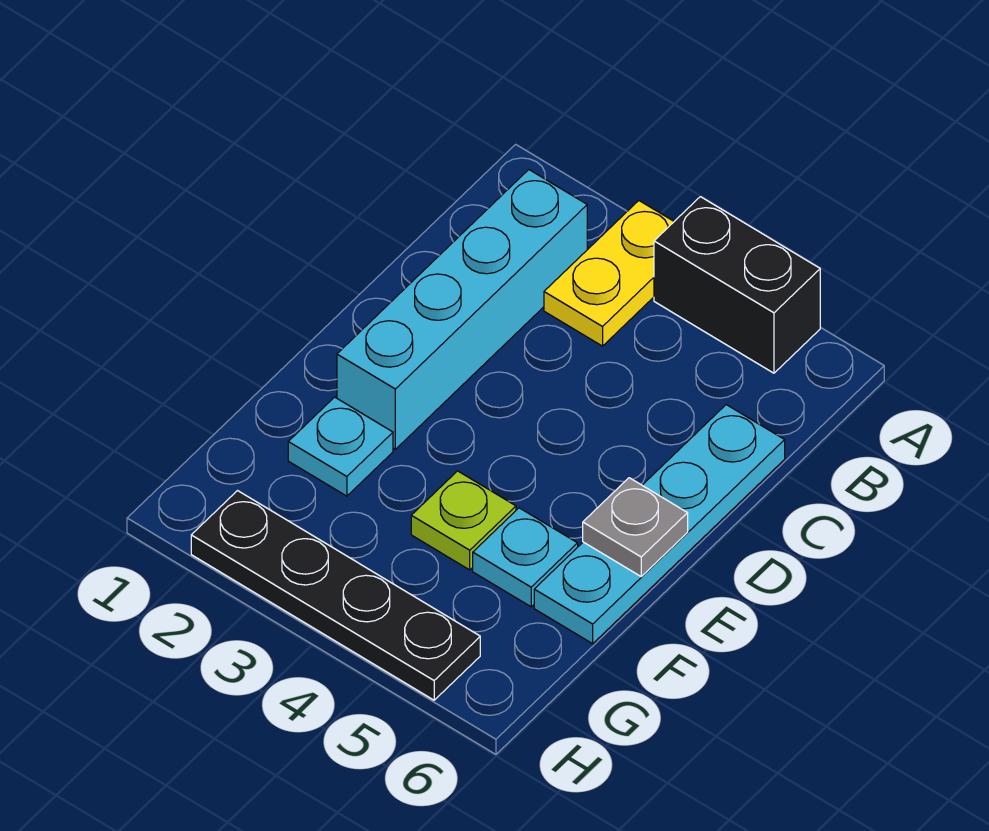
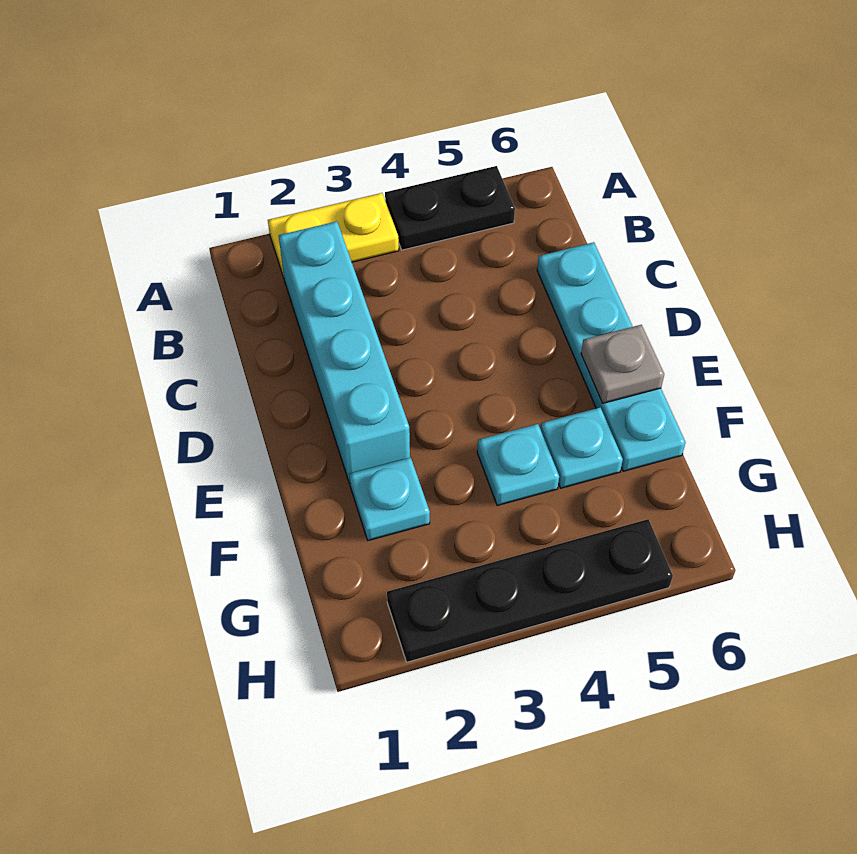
yellow 1x2 plate [544,201,674,346] -> yellow 1x2 plate turned to [268,193,399,277]
black 1x2 brick [654,197,820,373] -> black 1x2 plate [385,166,515,250]
lime 1x1 plate [411,471,516,570] -> cyan 1x1 plate [477,424,559,506]

